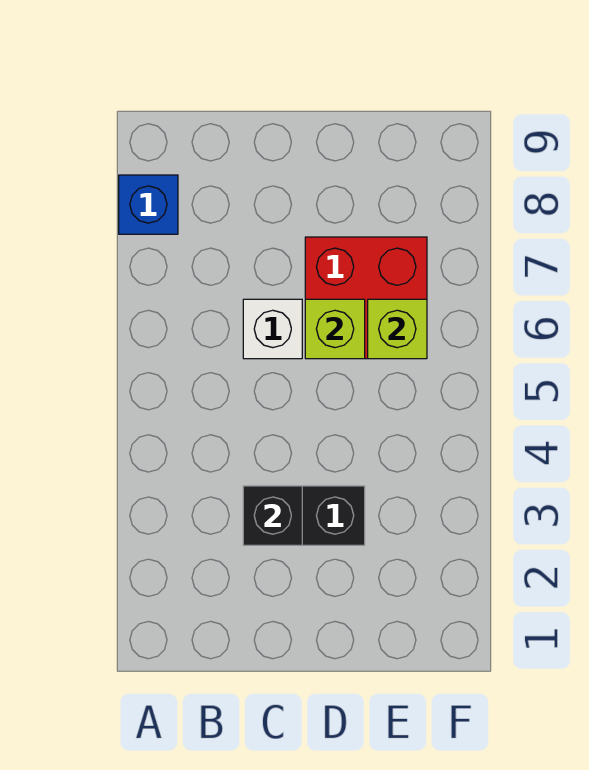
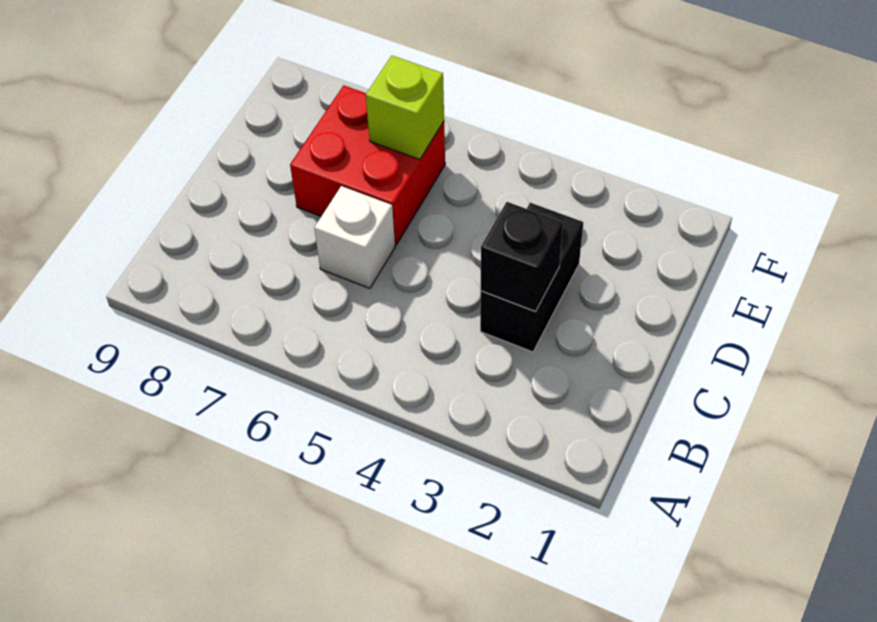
blue 1x1 brick [119,175,178,234] -> none
lime 1x1 brick [305,299,365,359] -> none

